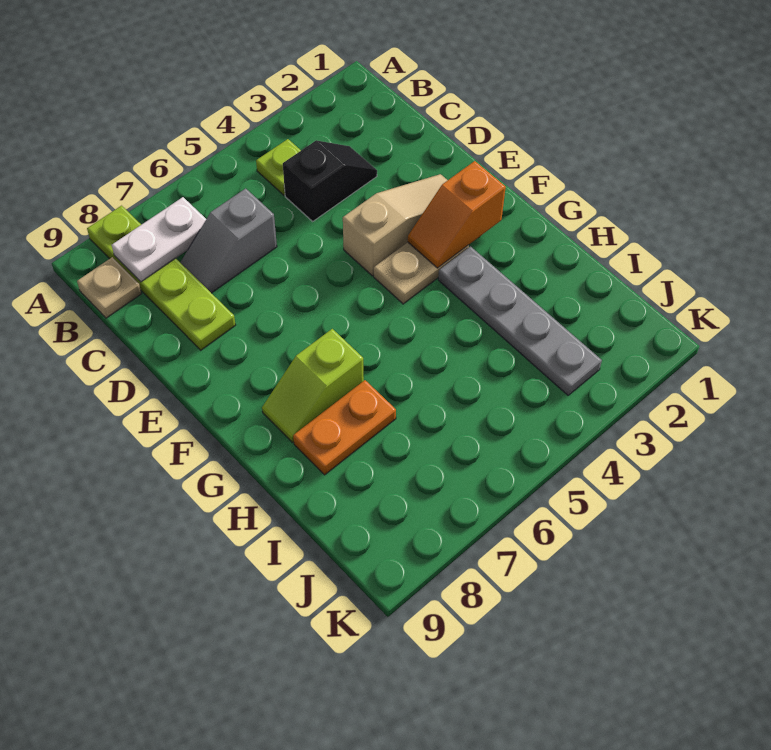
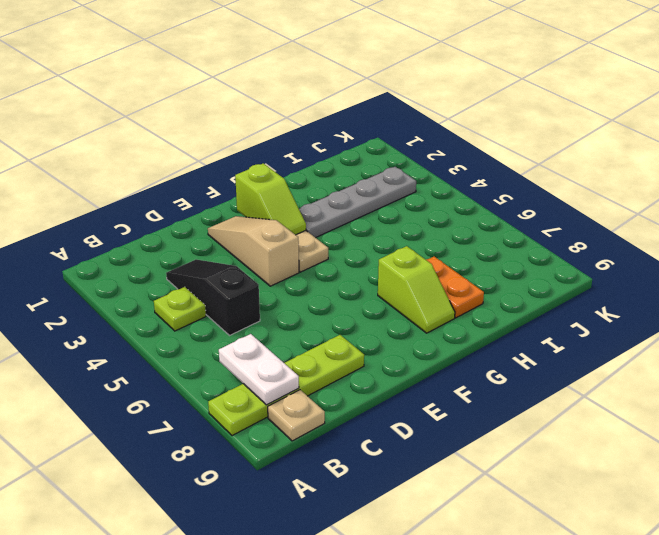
black 1x2 slope [283,140,377,221] -> black 1x3 slope [166,259,260,335]
grey 1x2 slope [180,188,277,293] -> none
orange 1x2 slope [408,161,506,268] -> lime 1x2 slope [235,163,306,235]

